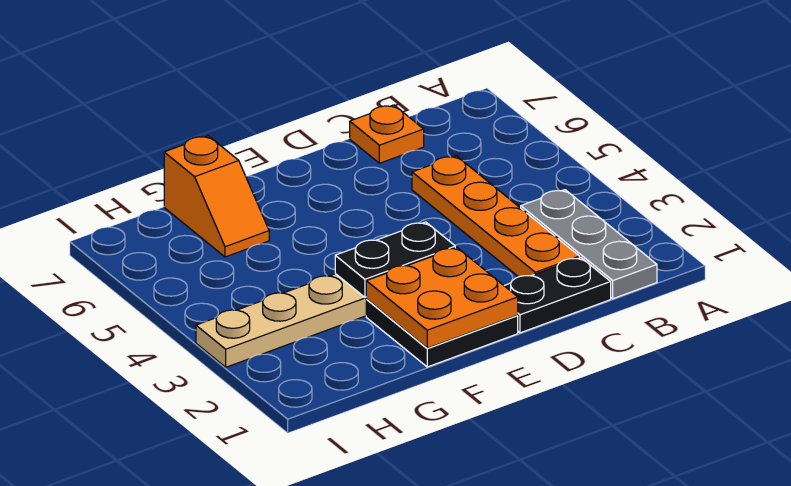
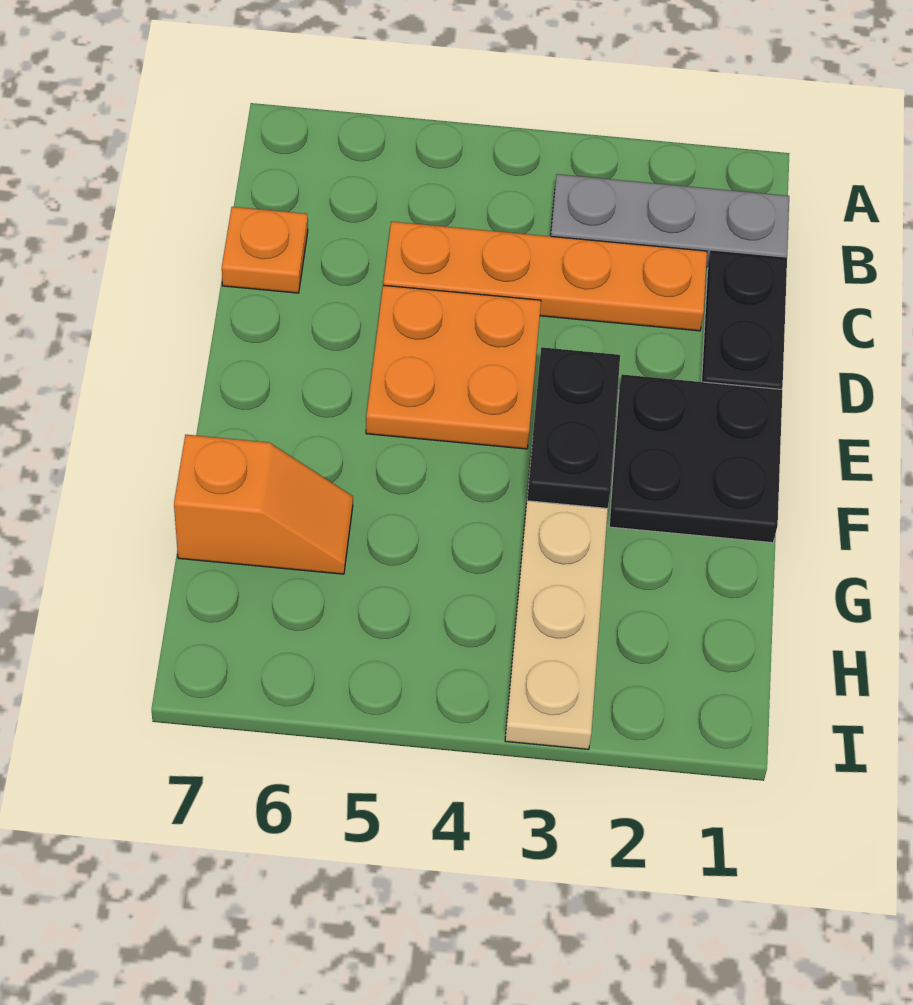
orange 2x2 plate [366,248,518,348] -> orange 2x2 plate moved to [366,285,541,449]

